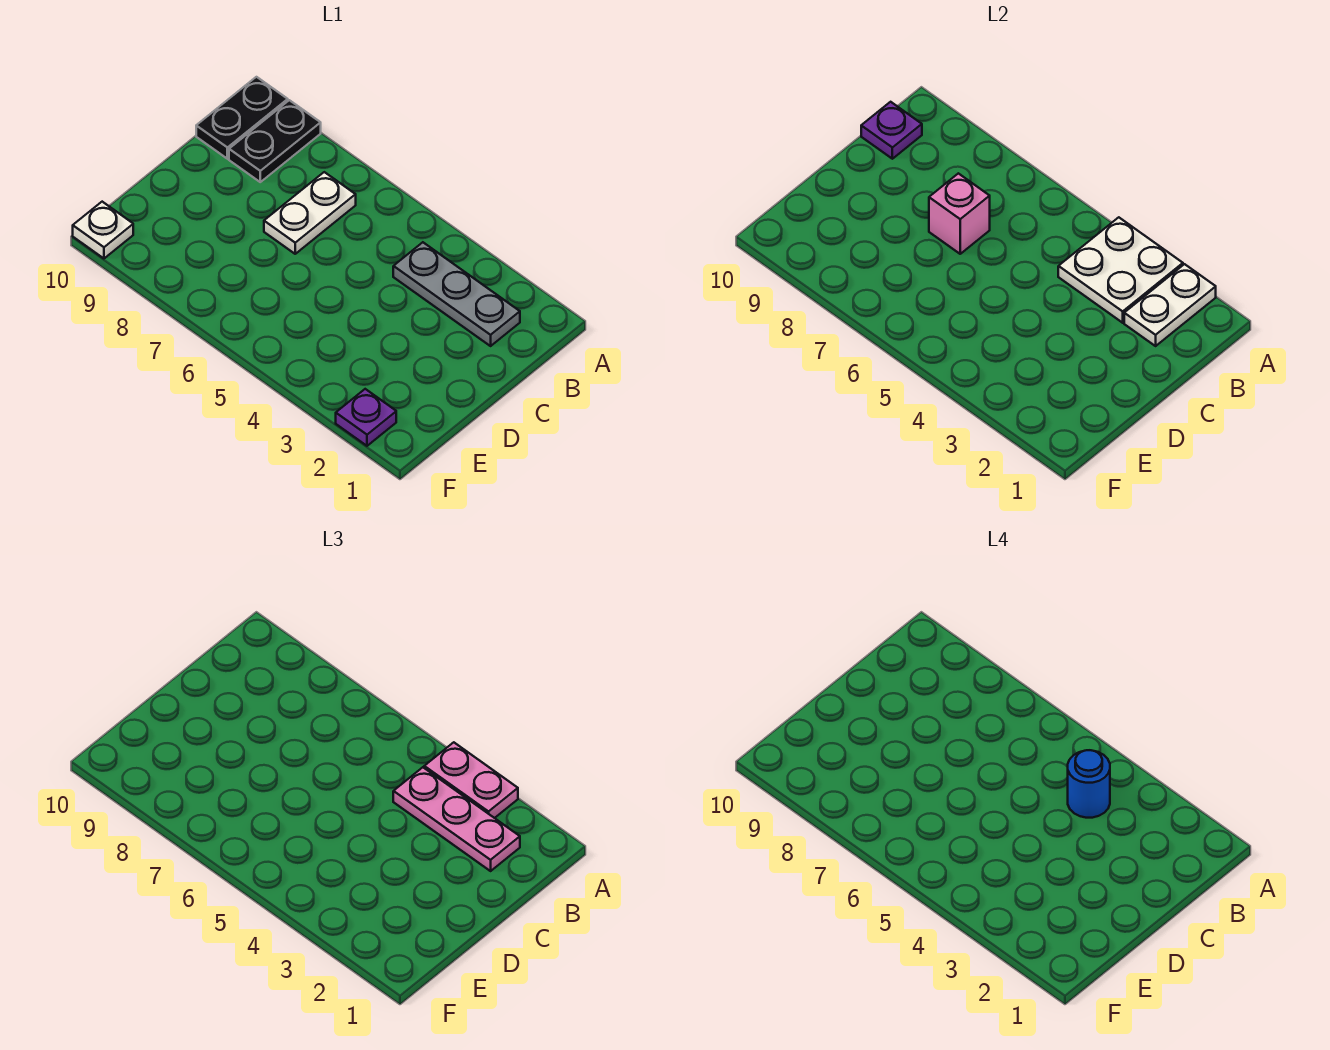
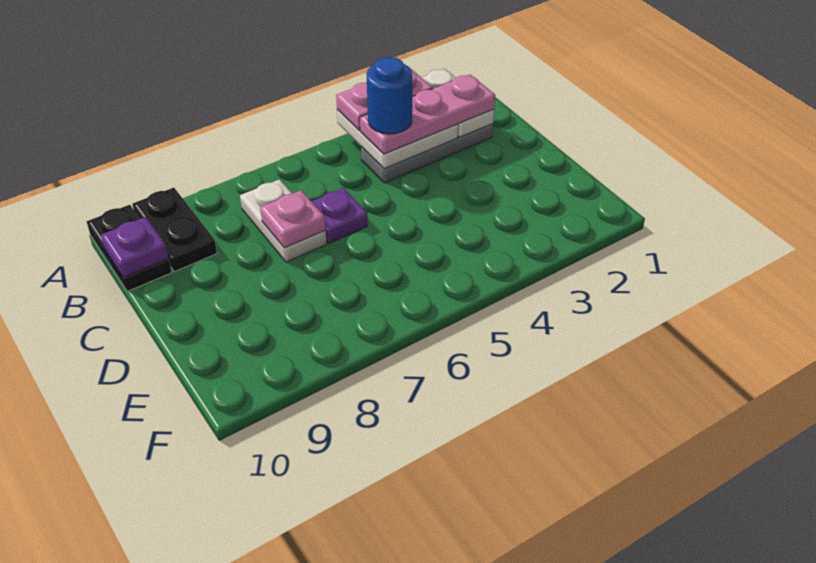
pink 1x1 brick [929,173,990,254] -> pink 1x1 plate [260,190,325,248]
purple 1x1 plate [336,389,396,446] -> purple 1x1 plate moved to [311,188,368,243]
white 1x1 plate [73,202,133,258] -> none

